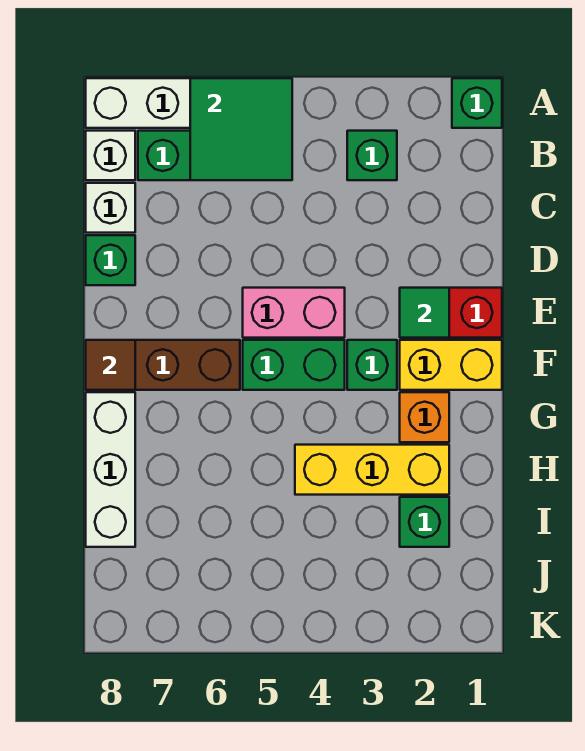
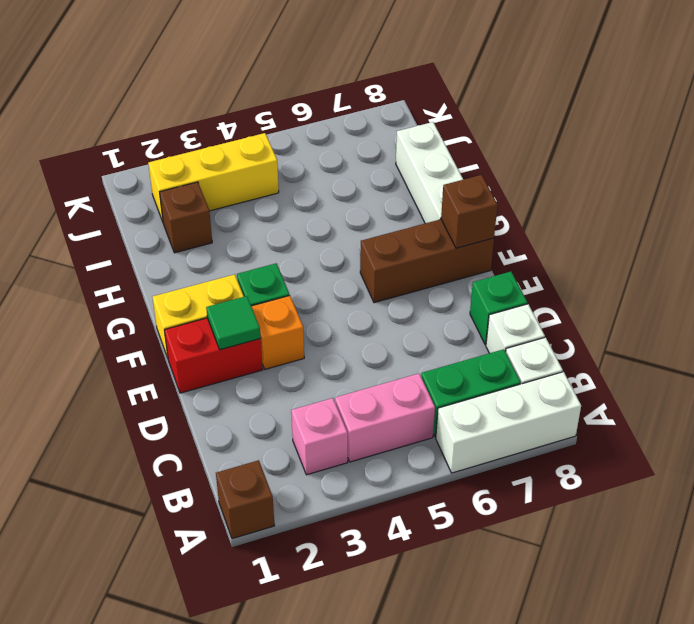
green 1x1 brick [452,78,502,128] -> brown 1x1 brick [216,460,274,539]
green 2x2 tile [190,78,292,180] -> none
green 1x1 brick [347,131,397,180] -> pink 1x1 brick [291,398,348,475]
pink 1x2 brick [243,288,345,338] -> pink 1x2 brick moved to [335,373,435,462]
green 1x2 brick [243,340,345,390] -> none
brown 1x1 tile [86,340,135,390] -> brown 1x1 brick [441,175,497,248]
orange 1x1 brick [400,392,449,442] -> orange 1x1 brick moved to [251,295,304,369]
yellow 1x3 brick [295,445,449,495] -> yellow 1x3 brick moved to [148,133,279,221]
green 1x1 brick [400,497,449,547] -> brown 1x1 brick [160,182,212,253]

